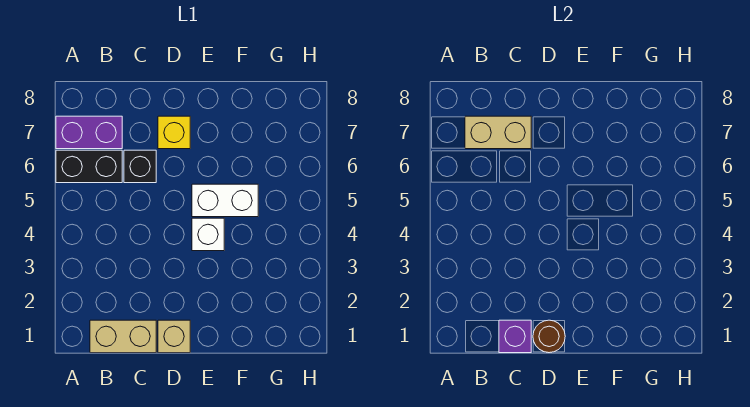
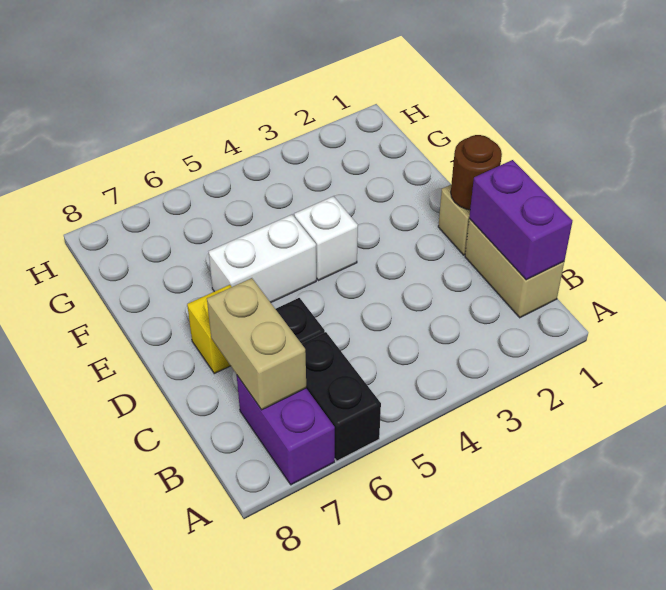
purple 1x1 brick [499,320,531,353] -> purple 1x2 brick [469,160,572,280]
white 1x2 brick [192,184,258,217] -> white 1x2 brick turned to [209,215,316,303]

